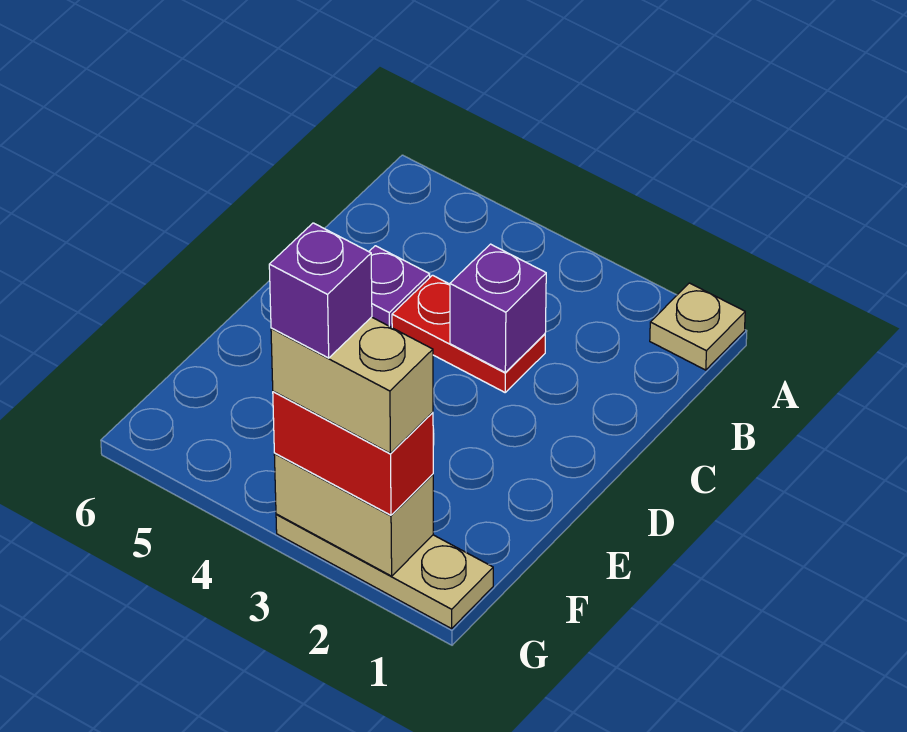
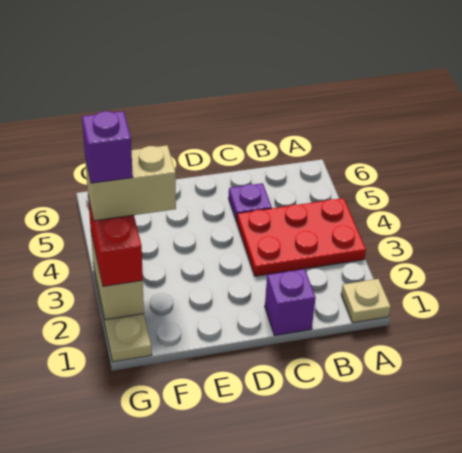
red 1x2 plate [392,275,545,392] -> red 2x3 plate [237,198,366,276]
purple 1x1 brick [450,244,546,372] -> purple 1x1 brick moved to [265,269,316,335]
tan 1x2 brick [271,317,433,453] -> tan 1x2 brick turned to [85,145,176,221]

